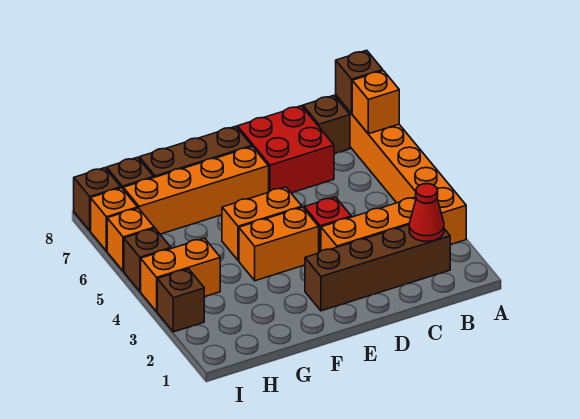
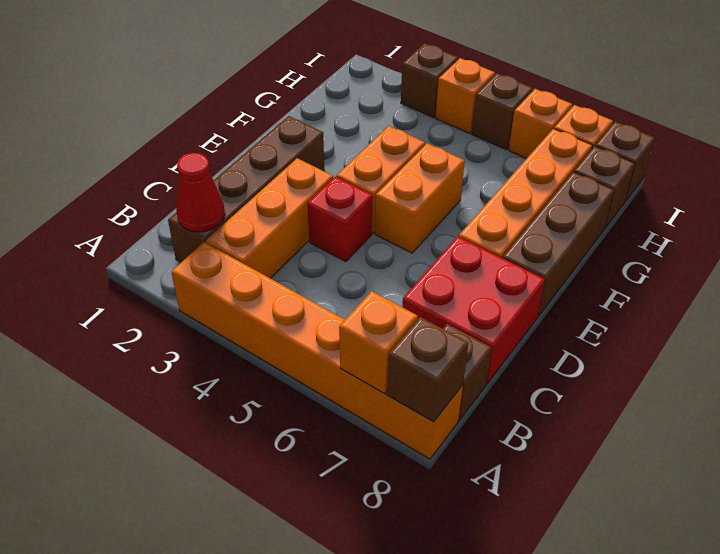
orange 1x2 brick [141,238,220,311] -> orange 1x1 brick [436,58,495,133]

